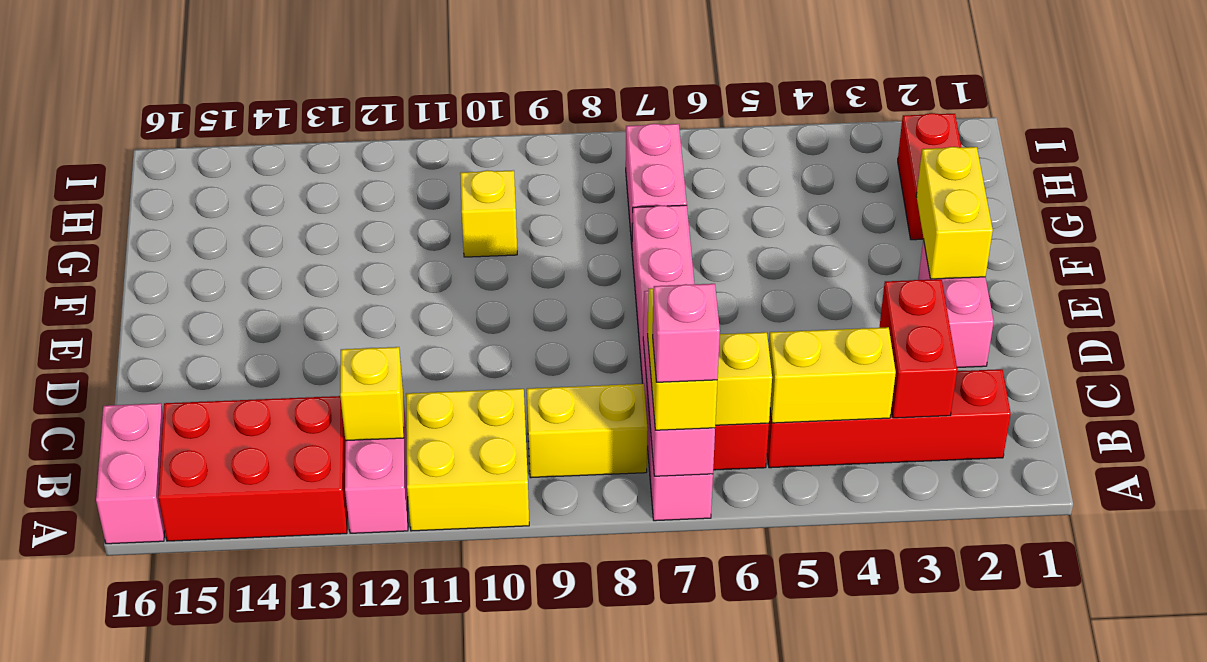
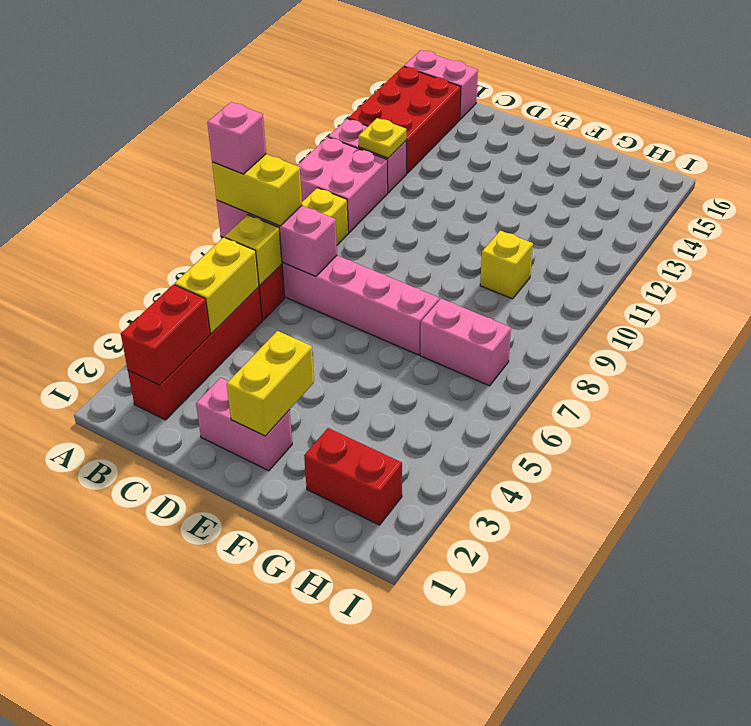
yellow 2x2 brick [406,389,529,531] -> pink 2x2 brick [297,137,388,233]
red 1x2 brick [879,279,957,418] -> red 1x2 brick turned to [121,284,210,385]
yellow 1x1 brick [340,347,404,441] -> yellow 1x1 plate [358,118,406,158]
yellow 1x2 brick [916,147,993,279] -> yellow 1x2 brick turned to [227,331,314,436]

